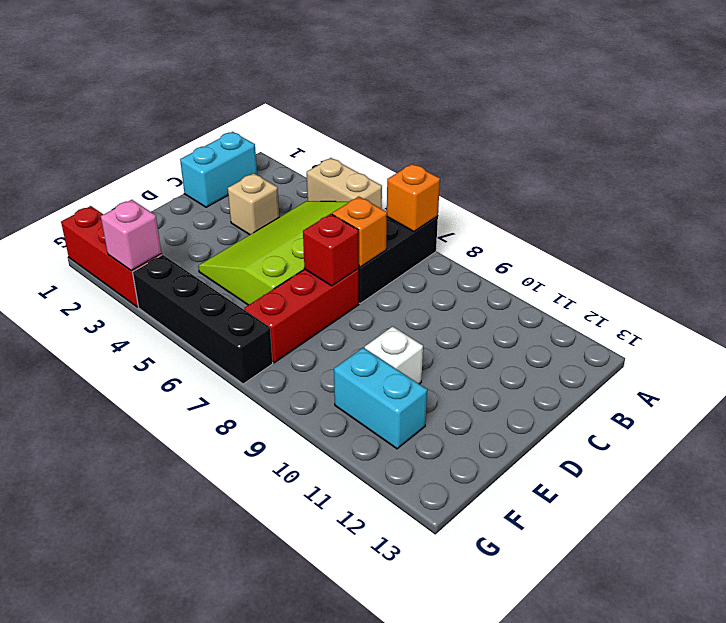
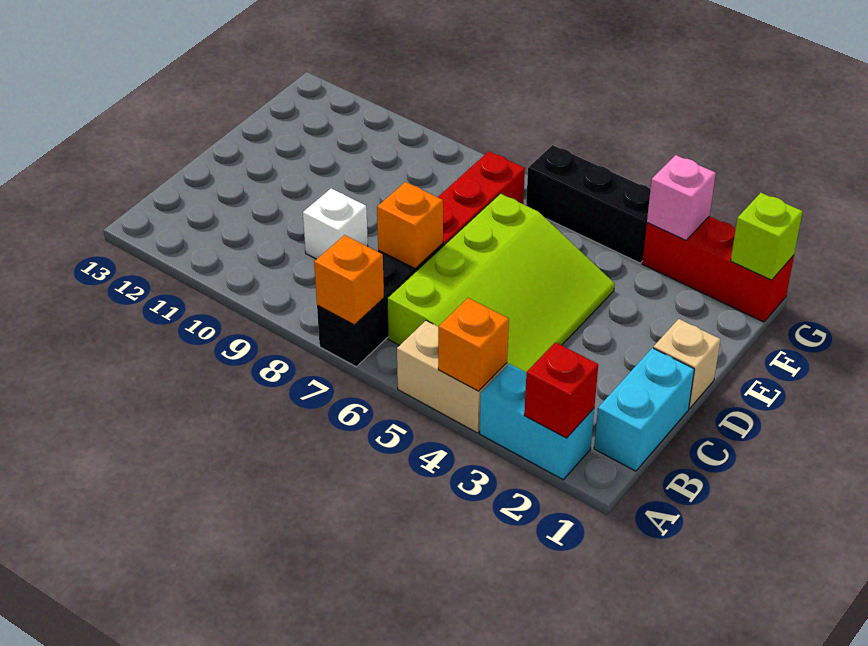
none -> orange 1x1 brick [438,298,509,391]
tan 1x1 brick [228,173,279,235] -> tan 1x1 brick moved to [653,319,720,409]
red 1x1 brick [303,214,359,286] -> red 1x1 brick moved to [524,342,598,438]
white 1x1 brick [365,327,423,384] -> white 1x1 brick moved to [303,188,368,259]
cyan 1x2 brick [334,348,427,449] -> cyan 1x2 brick moved to [480,364,594,480]
none -> lime 1x1 brick [731,193,803,280]
black 1x4 brick [133,255,273,384] -> black 1x3 brick [526,145,650,263]

